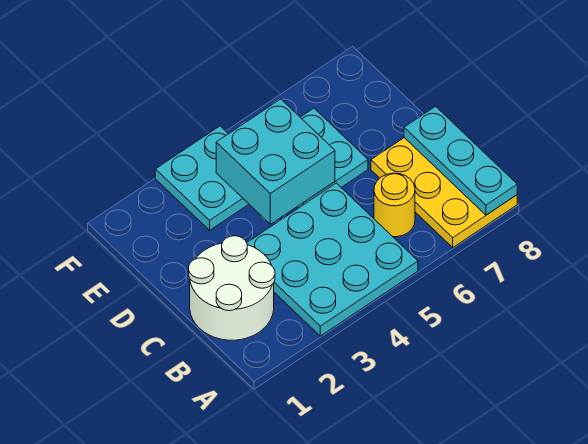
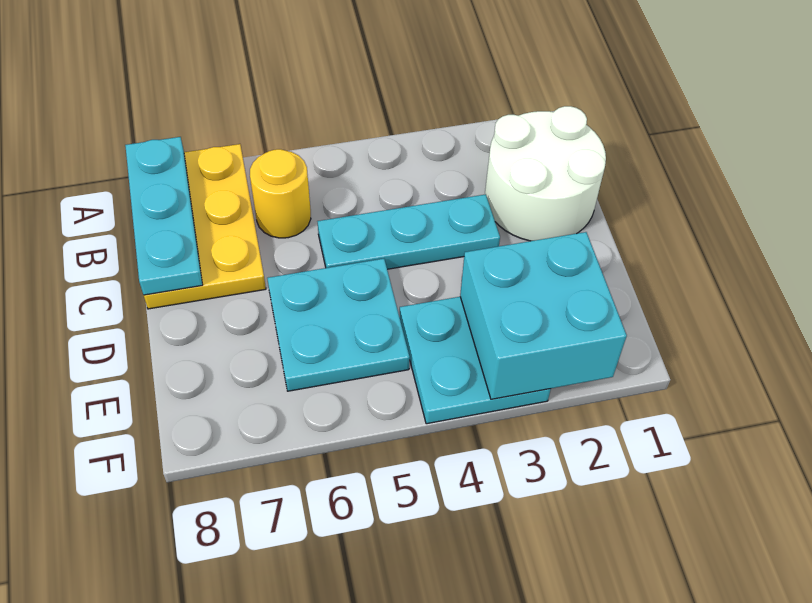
cyan 3x3 plate [247,183,418,336] -> cyan 1x3 plate [317,194,500,269]
cyan 2x2 brick [216,99,335,224] -> cyan 2x2 brick moved to [460,232,627,399]

